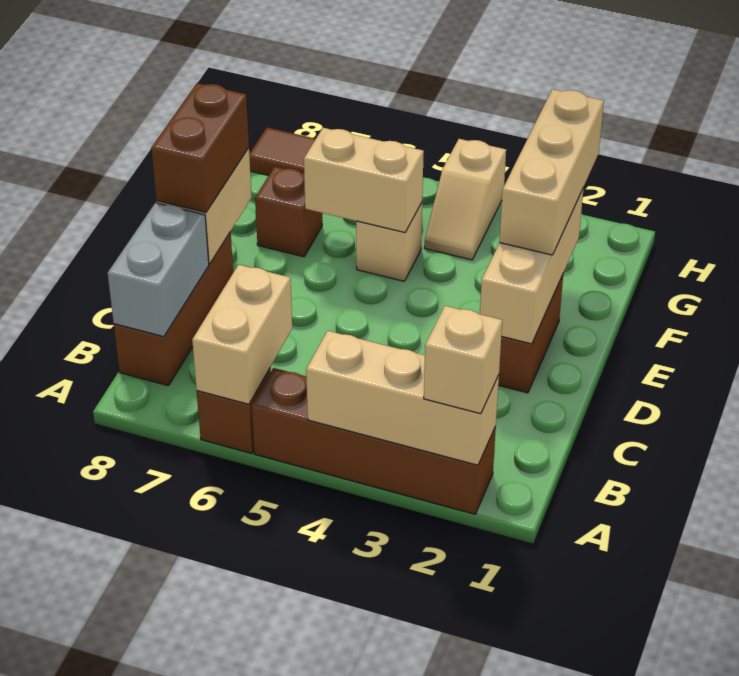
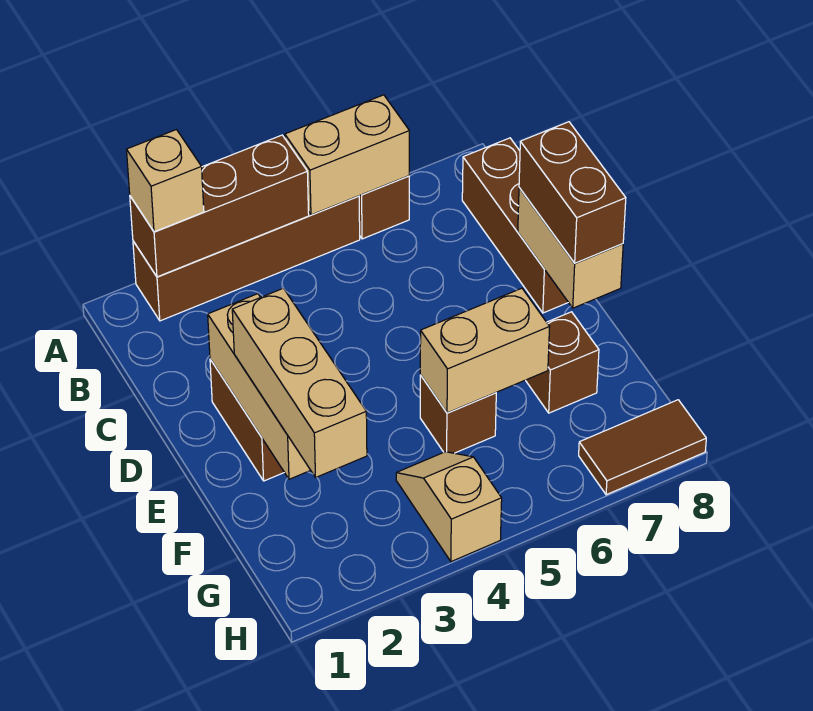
tan 1x3 brick [306,331,499,465] -> brown 1x3 brick [130,135,309,277]
tan 1x2 brick [192,265,292,404] -> tan 1x2 brick turned to [285,95,409,215]
grey 1x2 brick [108,203,209,337] -> none
tan 1x1 brick [356,203,422,281] -> brown 1x1 brick [420,375,496,453]

